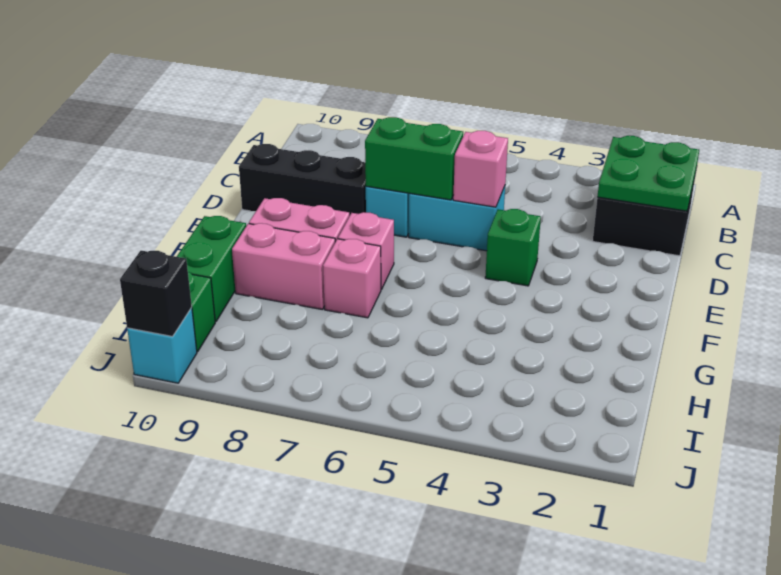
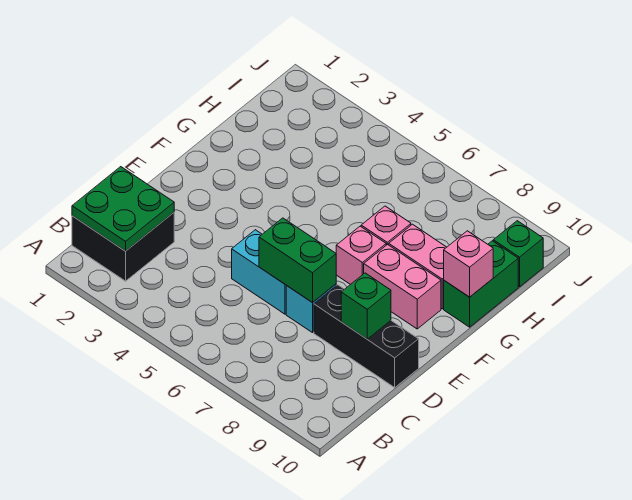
pink 1x1 brick [453,131,508,207] -> pink 1x1 brick moved to [444,231,493,297]
green 1x1 brick [485,209,541,286] -> green 1x1 brick moved to [341,273,391,339]
cyan 1x1 brick [127,307,197,383] -> none
black 1x1 brick [120,251,192,336] -> none

